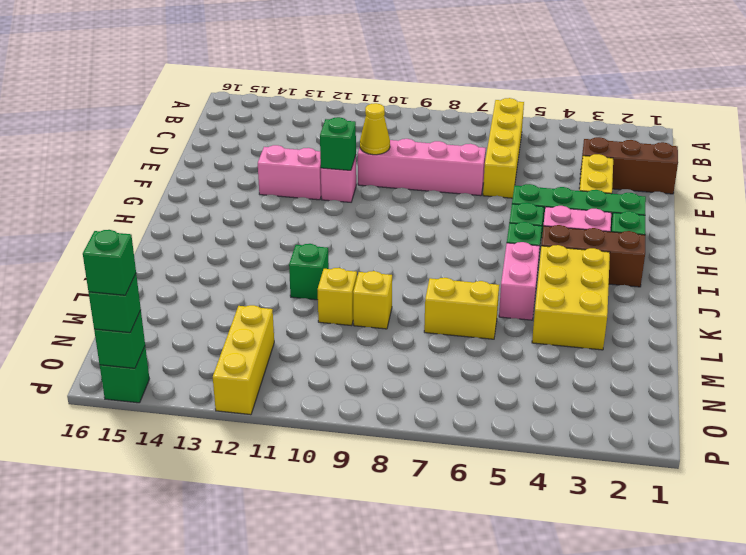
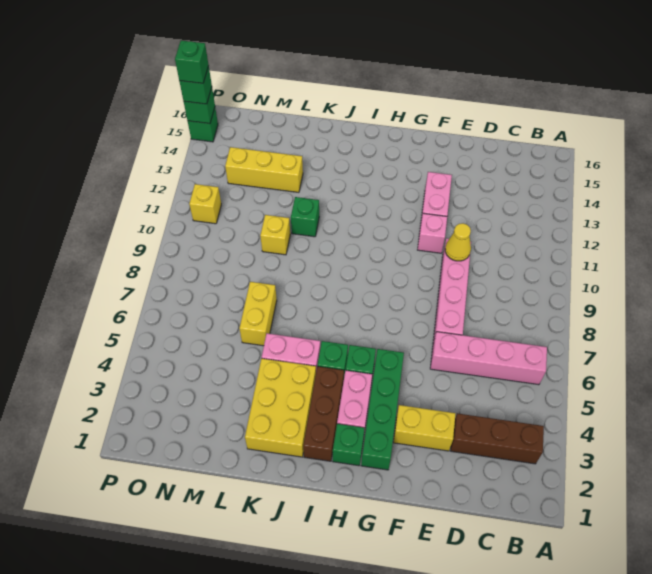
yellow 1x4 brick [483,98,524,198] -> pink 1x4 brick [430,332,547,385]
brown 1x3 brick [580,137,678,194] -> brown 1x3 brick turned to [451,413,544,464]
green 1x1 brick [320,117,356,170] -> none
yellow 2x3 brick [532,245,610,350] -> yellow 2x3 brick turned to [245,358,316,457]
yellow 1x1 brick [353,271,392,329] -> yellow 1x1 brick moved to [189,184,221,224]
yellow 1x3 brick [213,305,274,415] -> yellow 1x3 brick moved to [225,147,303,192]

